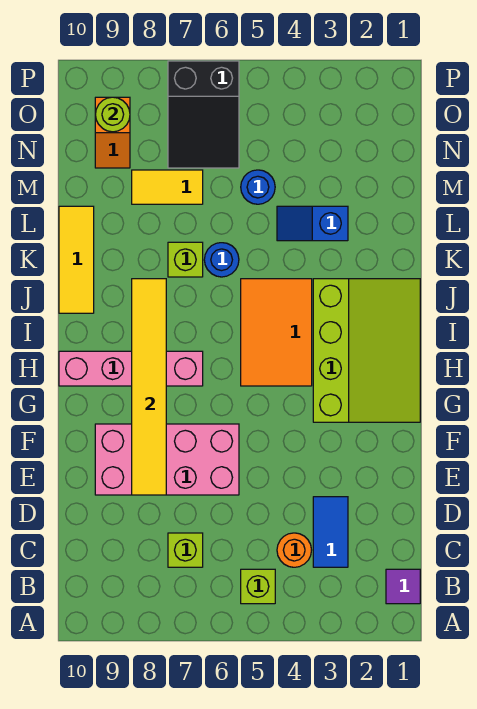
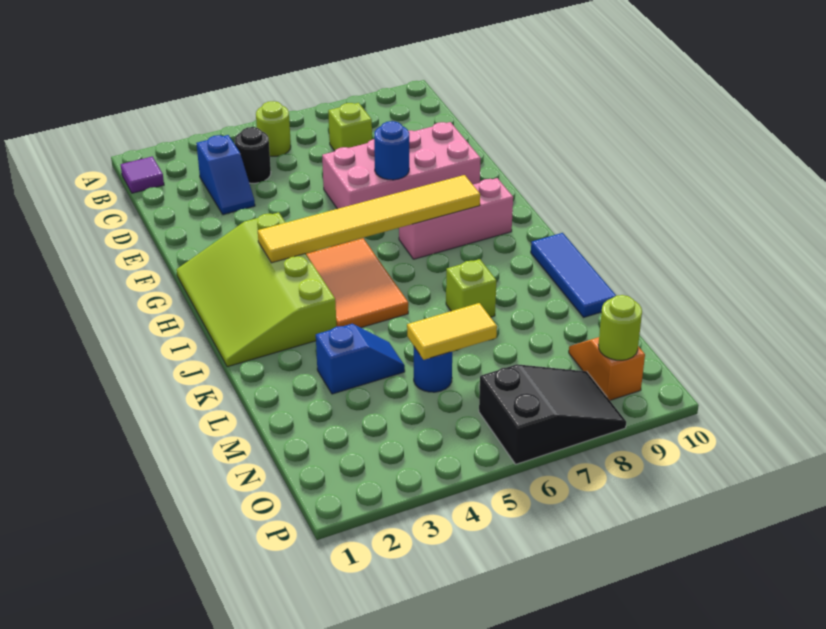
lime 1x1 brick [241,569,275,604] -> lime 1x1 round brick [256,101,291,156]
blue 1x2 tile [313,497,348,567] -> blue 1x2 slope [196,135,255,215]
orange 1x1 round brick [277,533,311,567] -> black 1x1 round brick [235,127,271,183]
yellow 1x6 tile [132,279,166,495] -> yellow 1x6 tile turned to [258,175,480,263]
pink 1x4 brick [59,351,203,386] -> pink 1x3 brick [399,178,513,259]
yellow 1x3 tile [59,206,94,313] -> blue 1x3 tile [531,233,616,317]
blue 1x1 round brick [204,243,239,277] -> blue 1x1 round brick moved to [374,121,409,180]
yellow 1x2 tile [132,170,203,204] -> yellow 1x2 tile moved to [407,303,497,360]
black 2x3 slope [168,61,239,168] -> black 2x3 slope turned to [479,364,626,464]

